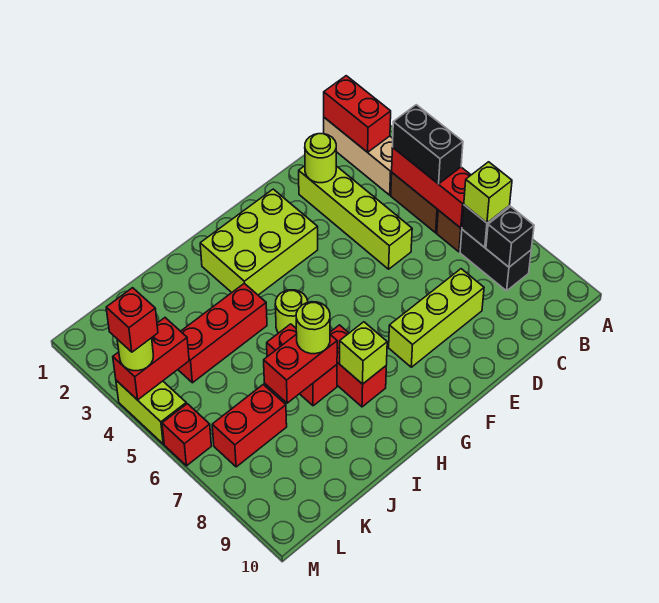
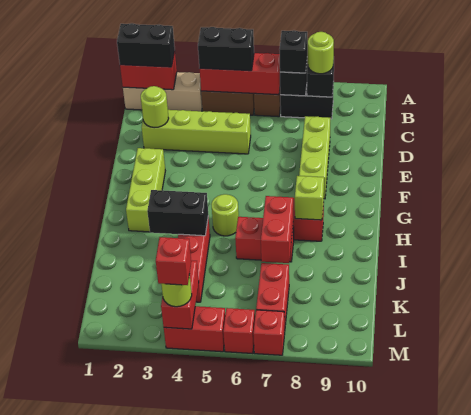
none -> black 1x2 brick [117,23,175,67]
lime 1x1 brick [464,162,512,223] -> black 1x1 brick [279,30,307,73]
lime 2x3 brick [200,189,318,295] -> lime 1x3 brick [126,148,165,232]
none -> black 1x2 brick [147,190,208,236]
lime 1x1 round brick [296,302,330,354] -> lime 1x1 round brick moved to [308,32,334,74]
lime 1x2 brick [116,380,186,444] -> red 1x2 brick [164,306,225,352]
none -> red 1x1 brick [253,310,285,355]

